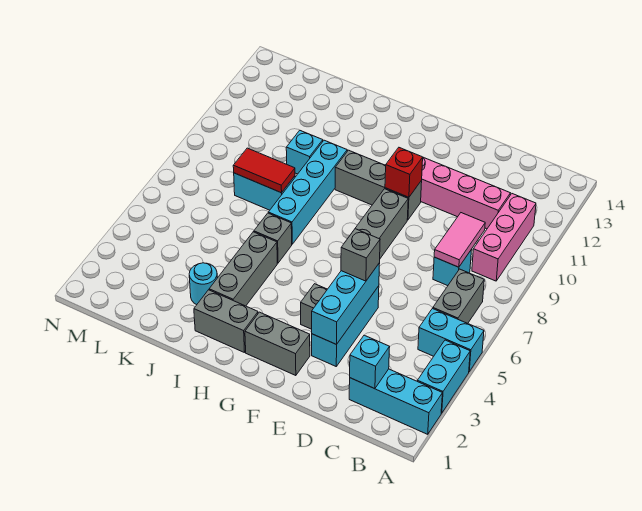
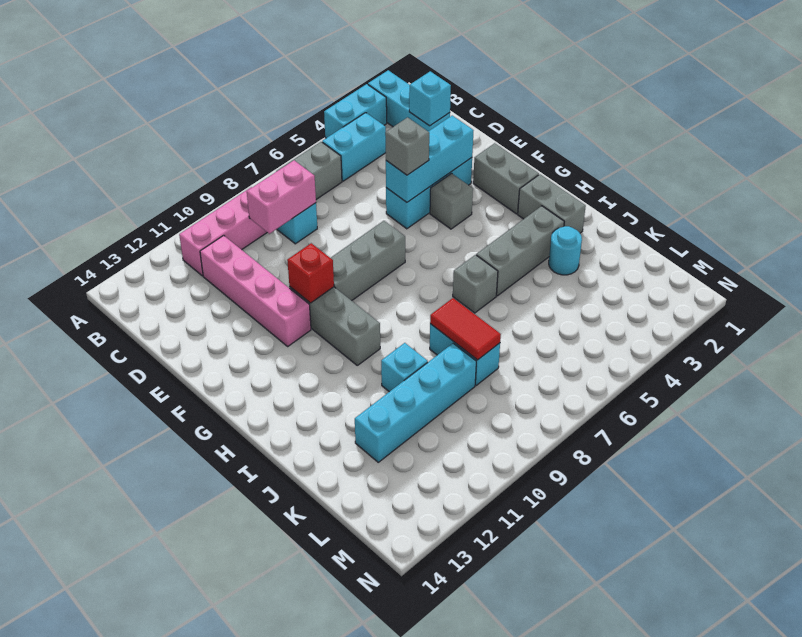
cyan 1x2 brick [418,308,484,372] -> cyan 1x2 brick turned to [322,113,386,181]
pink 1x2 tile [434,213,485,267] -> pink 1x2 brick [247,160,316,234]
cyan 1x4 brick [268,140,347,244] -> cyan 1x4 brick moved to [355,343,476,462]

